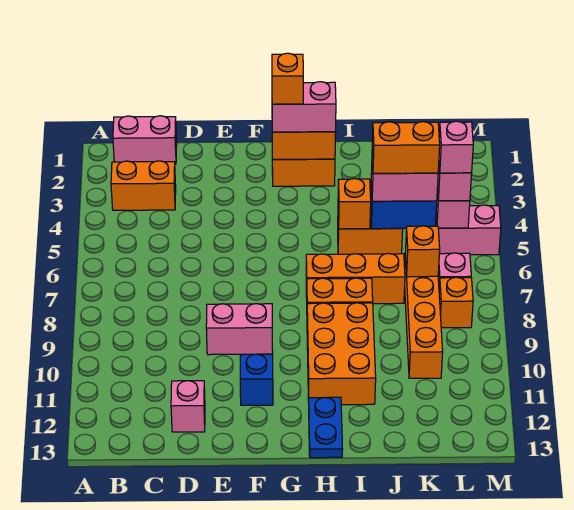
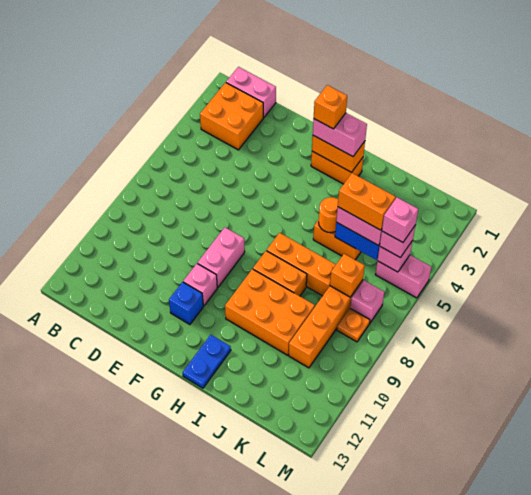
orange 1x2 brick [111,161,176,210] -> orange 2x2 brick [200,83,263,150]
pink 1x1 brick [171,381,205,432] -> pink 1x1 brick moved to [183,264,217,306]
pink 1x2 brick [206,304,273,355] -> pink 1x2 brick turned to [198,227,245,287]
orange 2x3 brick [307,303,376,405] -> orange 2x3 brick turned to [225,269,315,355]
orange 1x1 brick [338,178,371,229] -> orange 1x1 round brick [319,197,338,232]
orange 1x1 brick [439,277,473,328] -> orange 1x1 plate [337,309,370,342]

